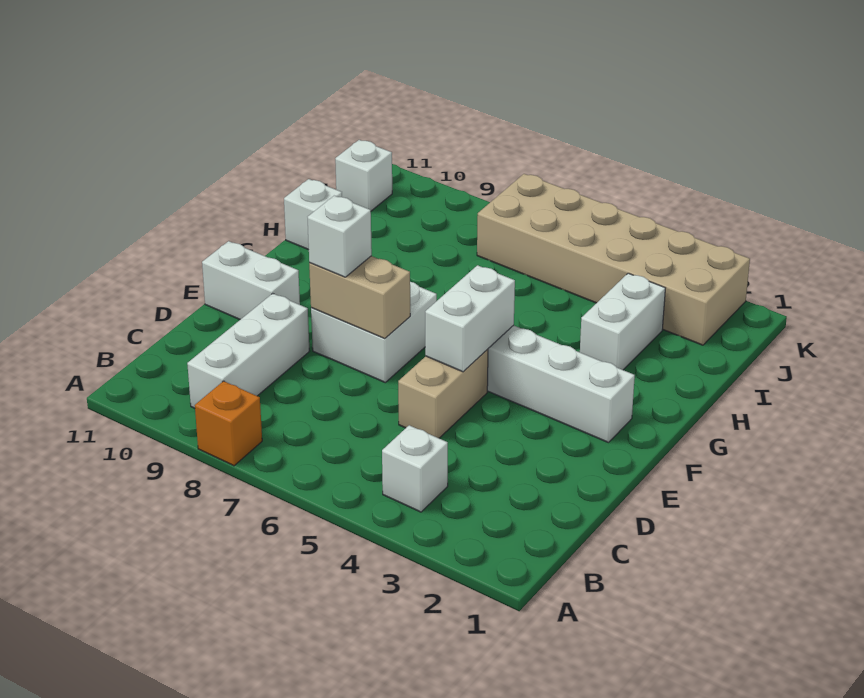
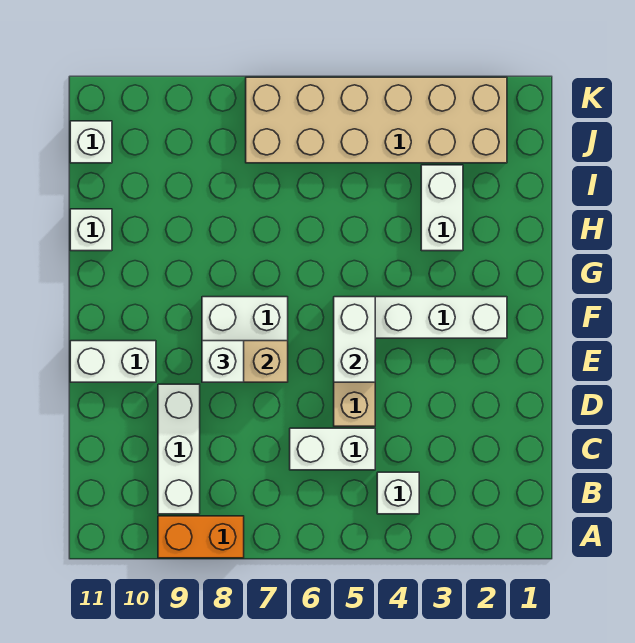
orange 1x1 brick [195,381,262,466] -> orange 1x2 brick [158,516,244,558]
none -> white 1x2 brick [290,428,375,470]

